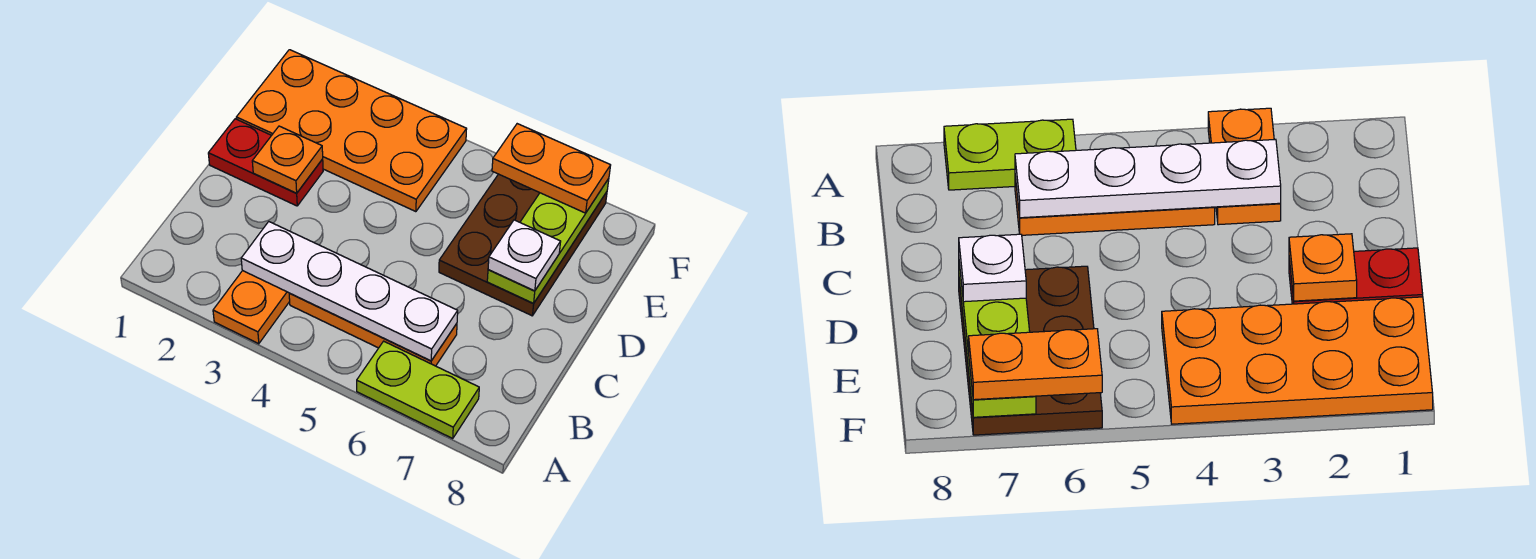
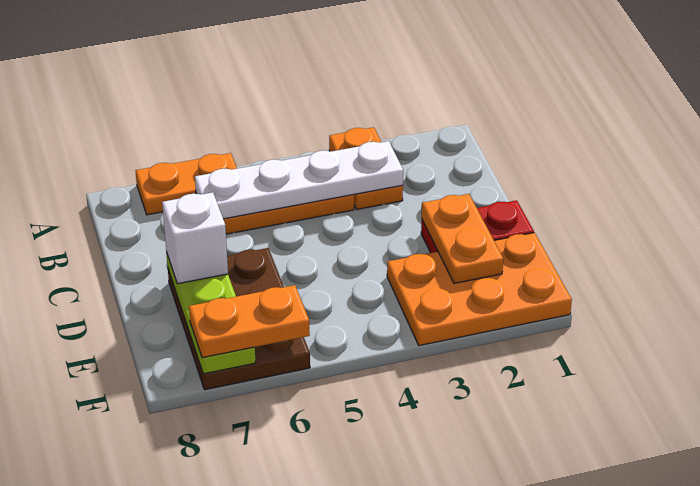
lime 1x2 plate [357,341,479,438] -> orange 1x2 plate [135,153,237,215]
orange 1x1 plate [252,126,323,193] -> orange 1x2 plate [422,194,503,283]
white 1x1 plate [488,220,561,291] -> white 1x1 brick [162,192,228,284]
orange 2x4 plate [236,50,467,212] -> orange 2x3 plate [387,233,572,346]

